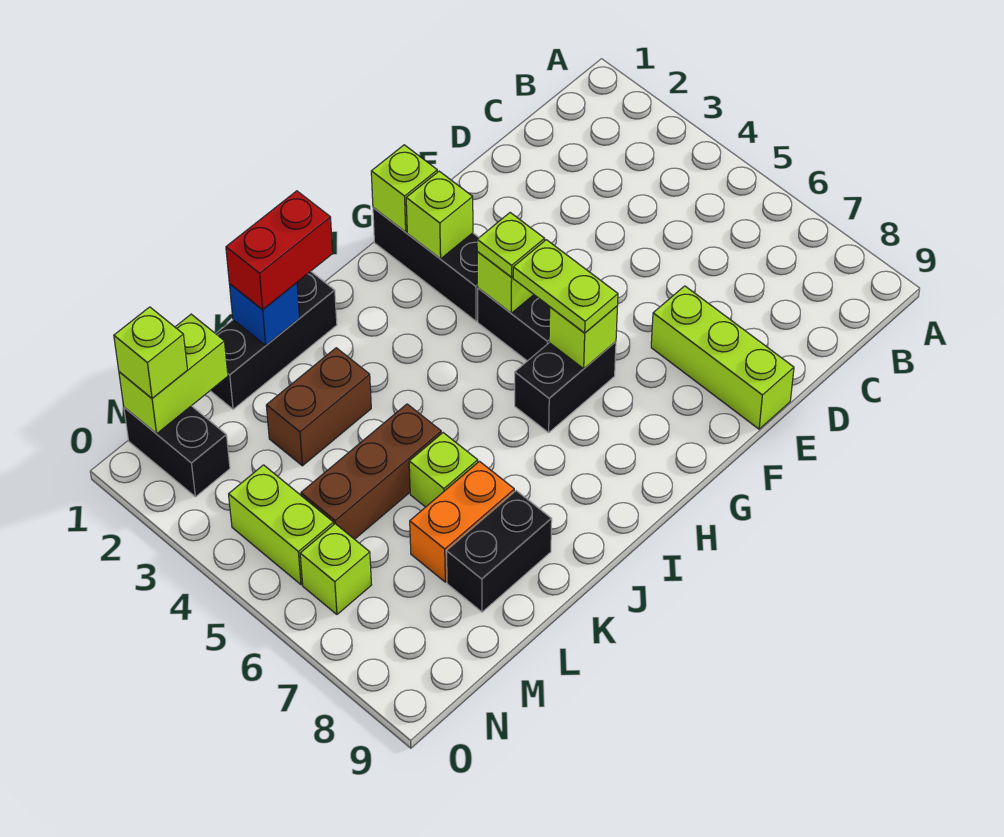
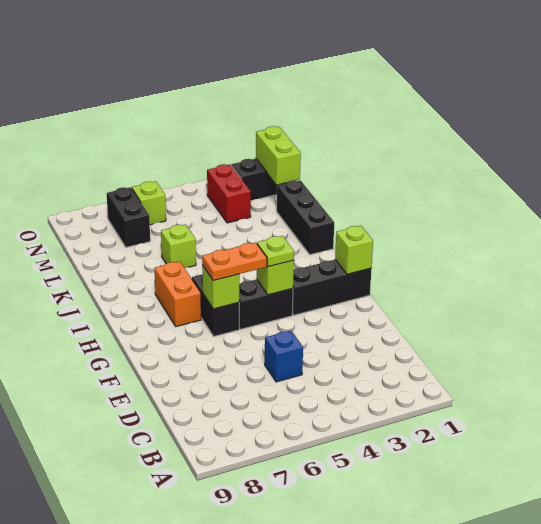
lime 1x3 brick [651,286,794,429] -> none
lime 1x1 brick [406,171,473,259] -> none
lime 1x2 plate [513,240,618,333] -> orange 1x2 plate [202,242,267,281]
red 1x2 brick [226,191,333,310] -> red 1x2 brick moved to [207,164,251,223]
blue 1x1 brick [229,283,300,345] -> blue 1x1 brick moved to [265,330,303,382]
brown 1x2 brick [266,348,371,466] -> none
brown 1x3 brick [301,404,441,539] -> none
orange 1x2 brick [410,461,514,582] -> orange 1x2 brick moved to [155,261,201,327]
black 1x2 brick [446,491,552,612] -> black 1x2 brick moved to [107,187,150,247]
lime 1x1 brick [114,307,187,398] -> none
lime 1x2 brick [229,465,334,585] -> none

